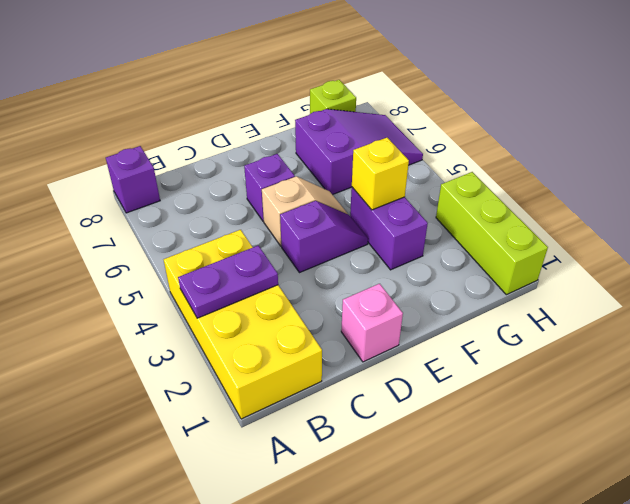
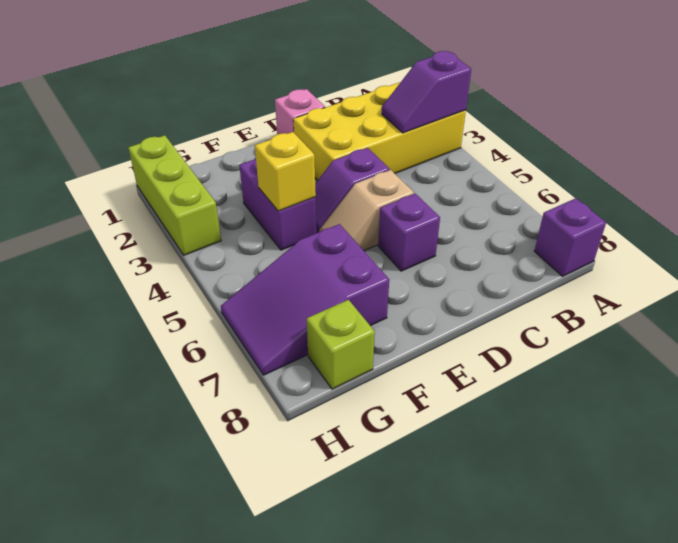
yellow 2x4 brick [164,230,322,419] -> yellow 2x4 brick turned to [293,82,466,181]
purple 1x2 plate [178,246,278,318] -> purple 1x2 slope [382,51,471,133]

